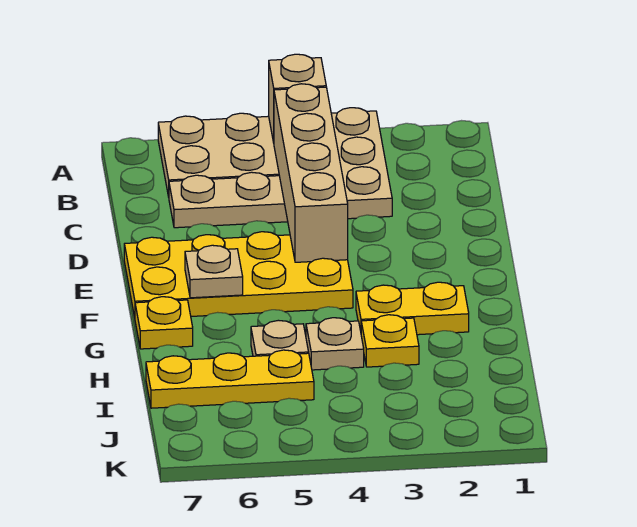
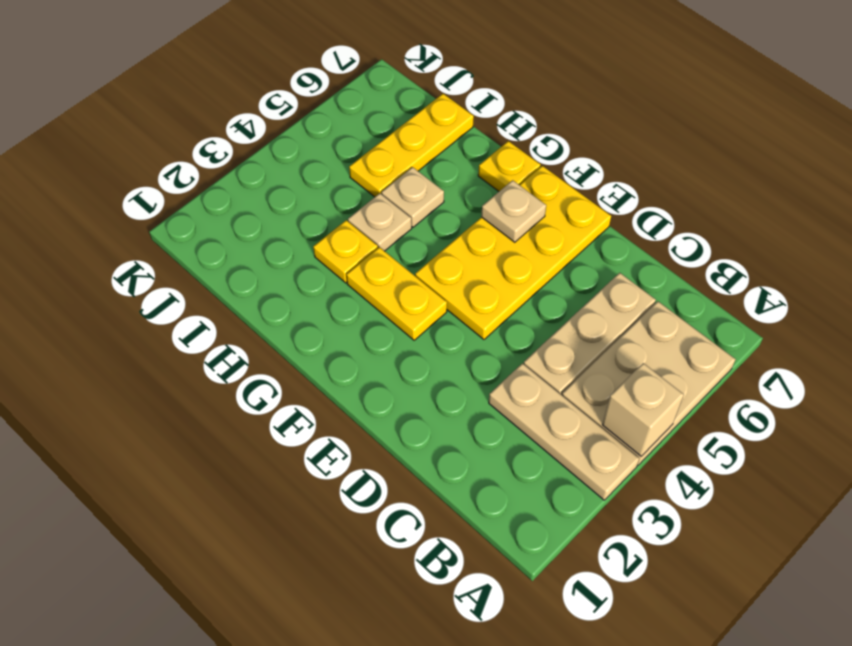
tan 1x4 brick [274,84,348,262] -> none
yellow 1x2 plate [356,282,469,335] -> yellow 1x2 plate turned to [346,247,447,340]

